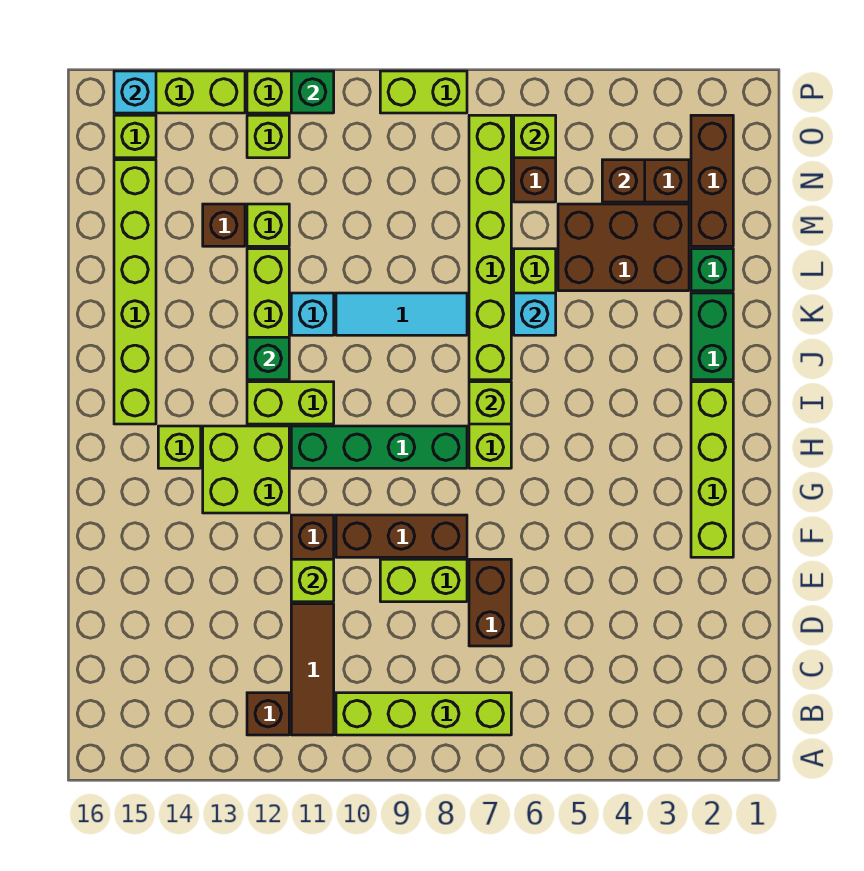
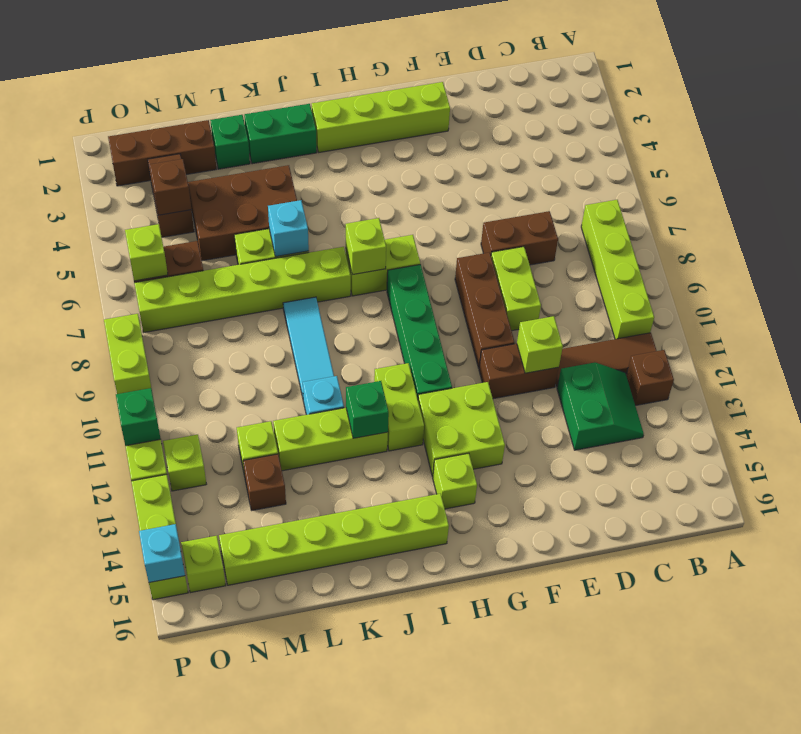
none -> green 2x2 slope [557,362,644,450]
brown 2x3 brick [558,204,689,291] -> brown 2x3 brick turned to [188,165,297,261]

